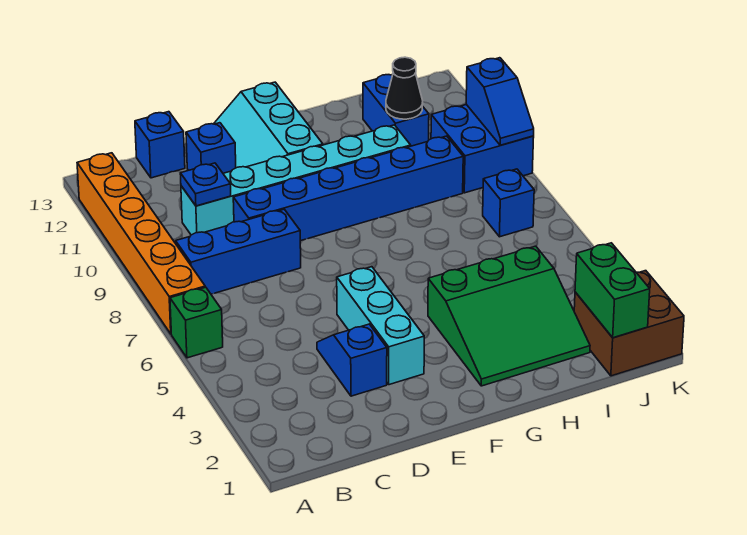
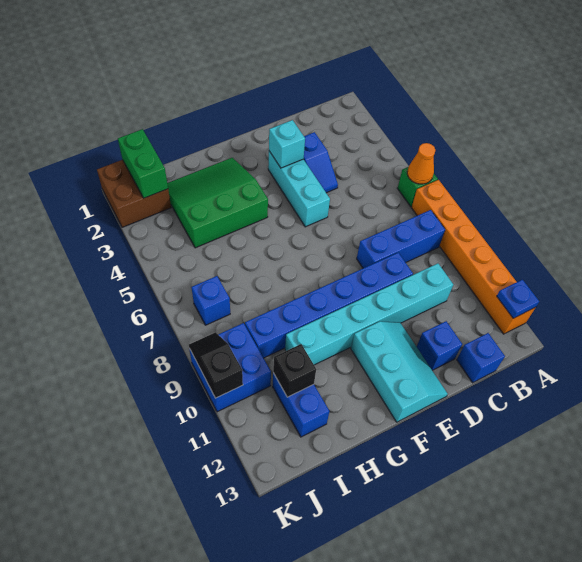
none -> orange 1x1 cone [407,143,435,184]
blue 1x1 plate [180,163,231,206] -> blue 1x1 plate moved to [497,280,539,318]
none -> cyan 1x1 brick [269,120,305,168]
black 1x1 cone [386,57,423,119] -> black 1x1 brick [273,344,316,397]
blue 1x2 slope [466,58,534,145] -> black 1x2 slope [189,332,243,398]

